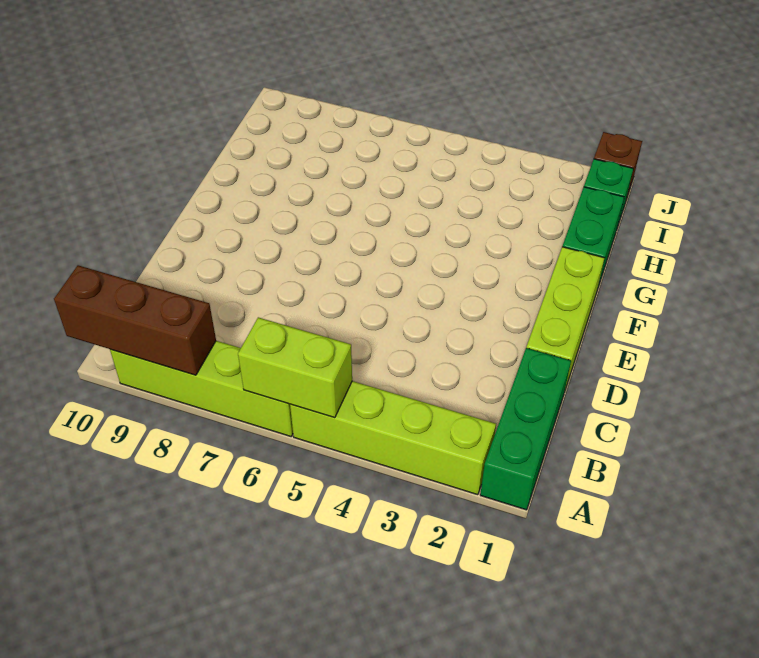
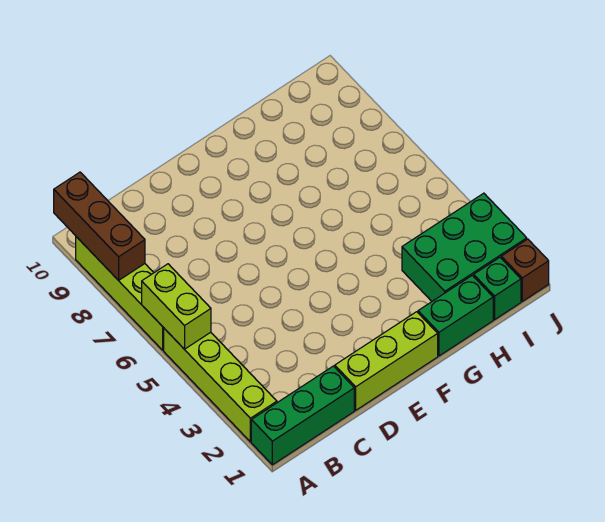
none -> green 2x3 brick [402,193,527,301]

